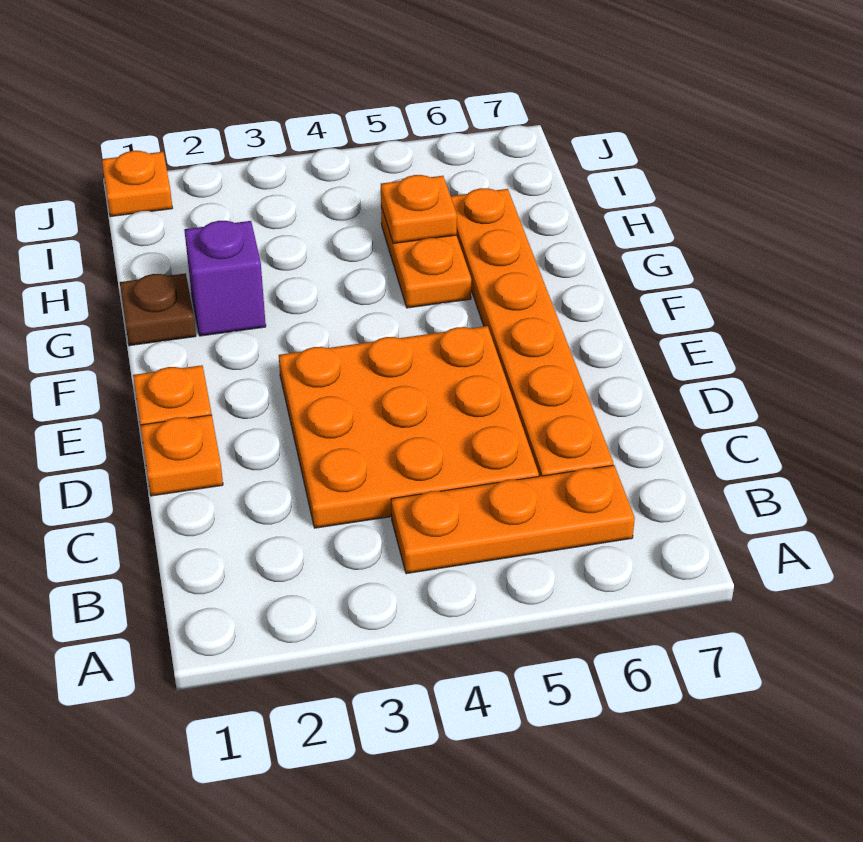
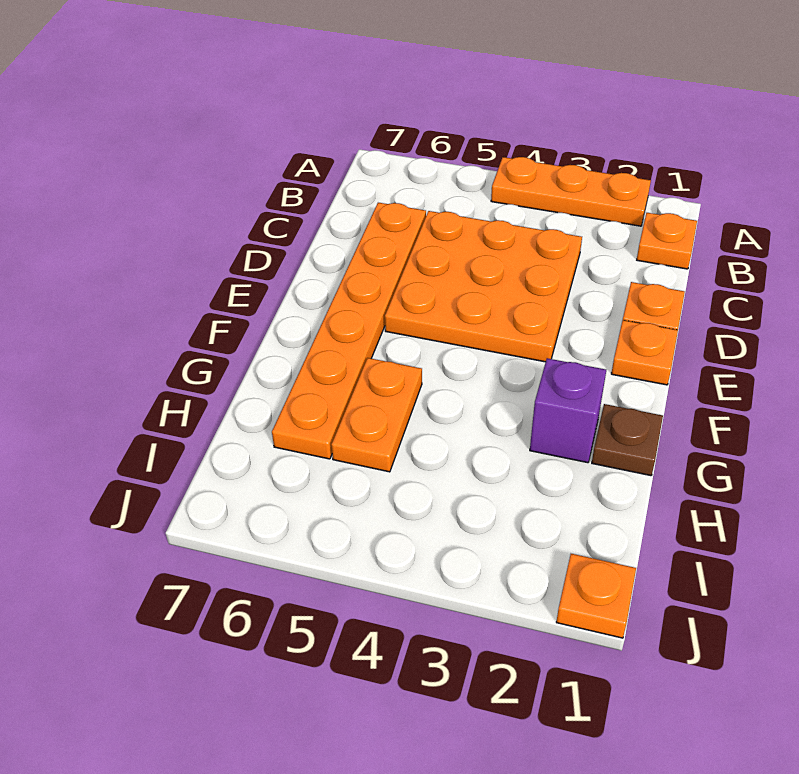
orange 1x3 plate [391,465,635,574] -> orange 1x3 plate moved to [491,157,651,226]
orange 1x1 plate [381,175,457,243] -> orange 1x1 plate moved to [637,213,697,269]

